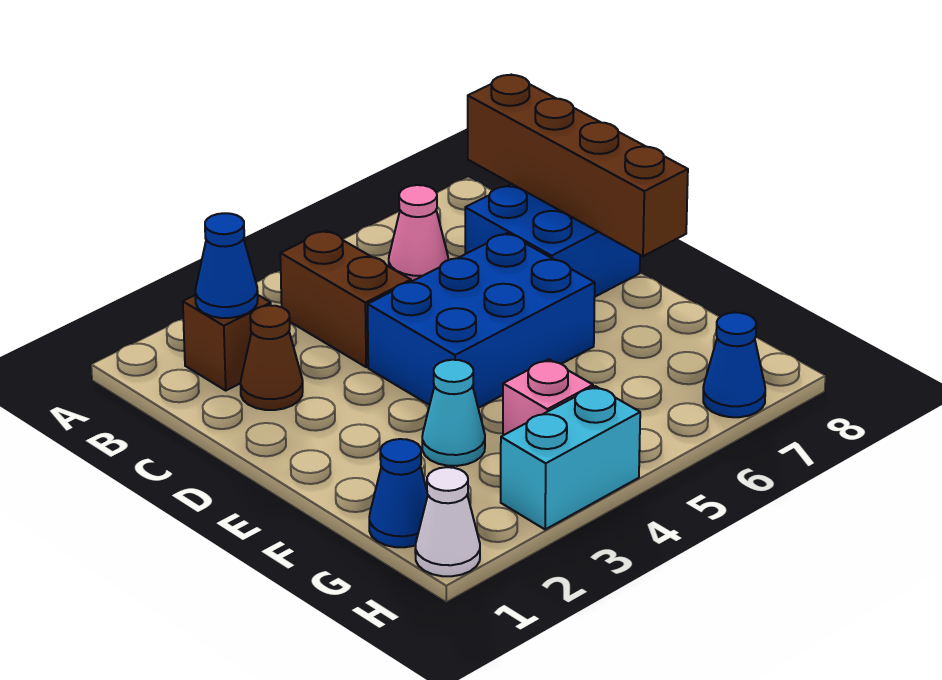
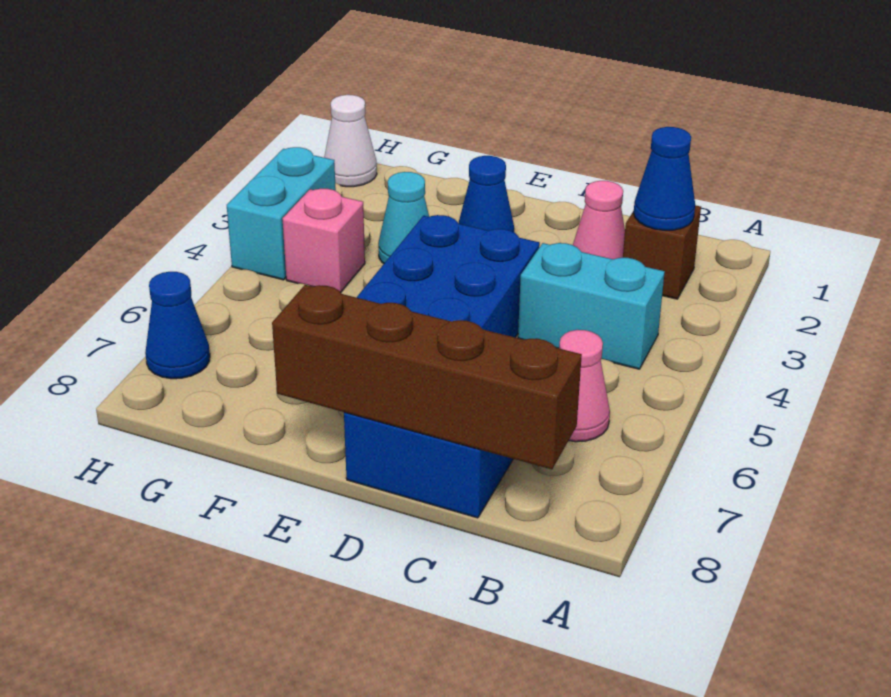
brown 1x2 brick [280,231,411,367] -> cyan 1x2 brick [518,243,665,369]
brown 1x1 cone [241,305,303,410] -> pink 1x1 cone [573,181,625,259]
blue 1x1 cone [369,439,428,547] -> blue 1x1 cone moved to [458,156,514,232]

